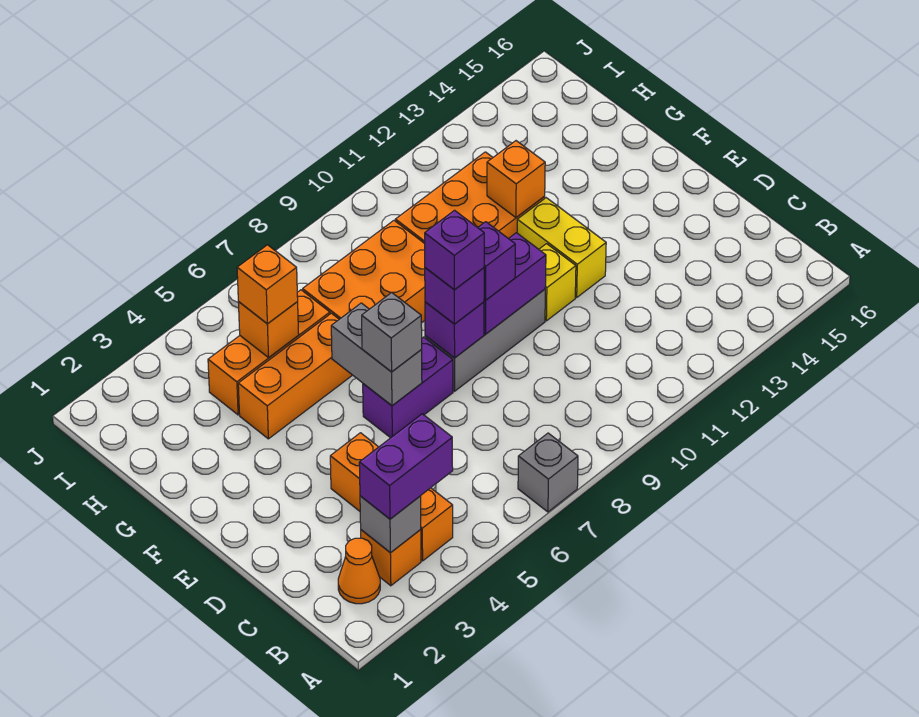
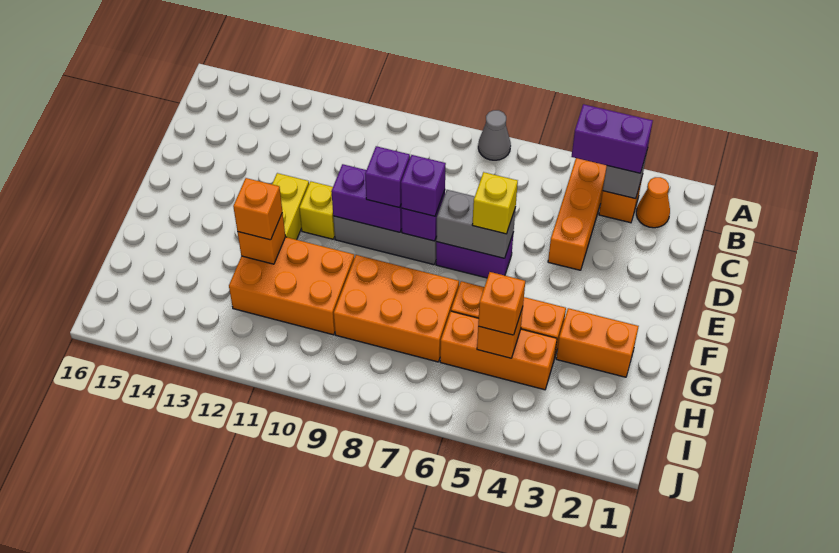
grey 1x1 brick [518,433,578,512] -> grey 1x1 cone [478,110,511,160]
grey 1x2 brick [331,303,422,406] -> grey 1x2 brick turned to [436,190,516,258]
grey 1x1 brick [362,293,422,372] -> yellow 1x1 brick [472,172,518,234]
purple 1x1 brick [425,210,484,290] -> none
none -> orange 1x2 brick [556,308,639,377]
none -> orange 1x1 brick [233,178,282,240]

